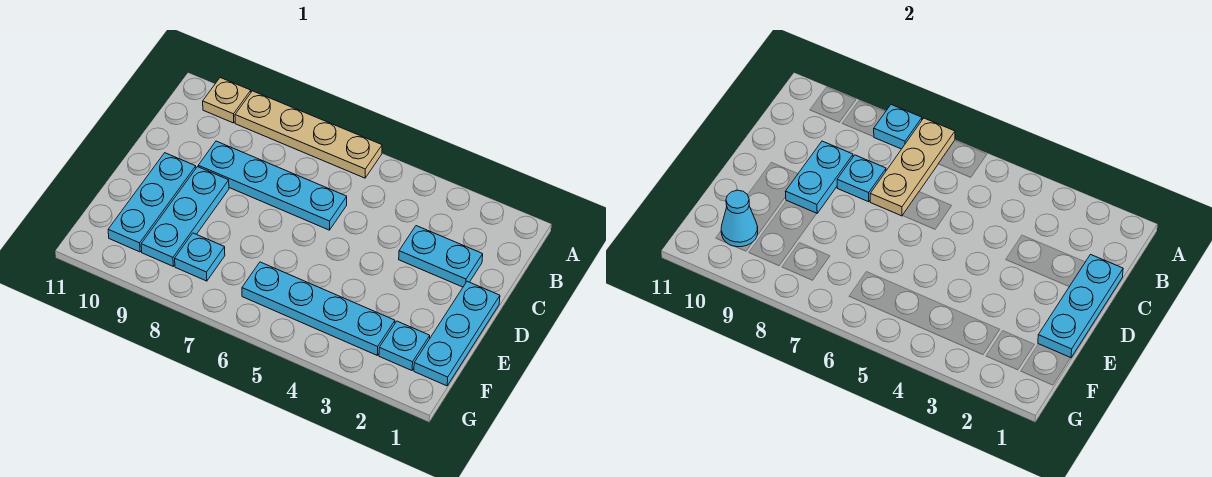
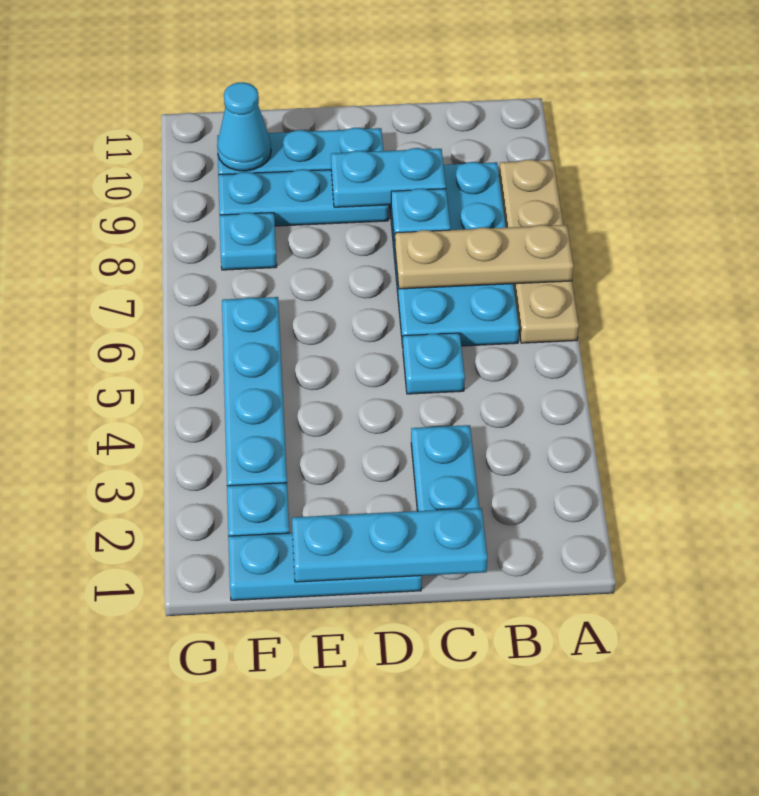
cyan 1x1 plate [874,105,922,149] -> cyan 1x1 plate moved to [403,333,465,394]
tan 1x1 plate [203,78,251,123] -> none
cyan 1x4 plate [198,141,347,230] -> cyan 2x4 plate [390,162,519,347]

